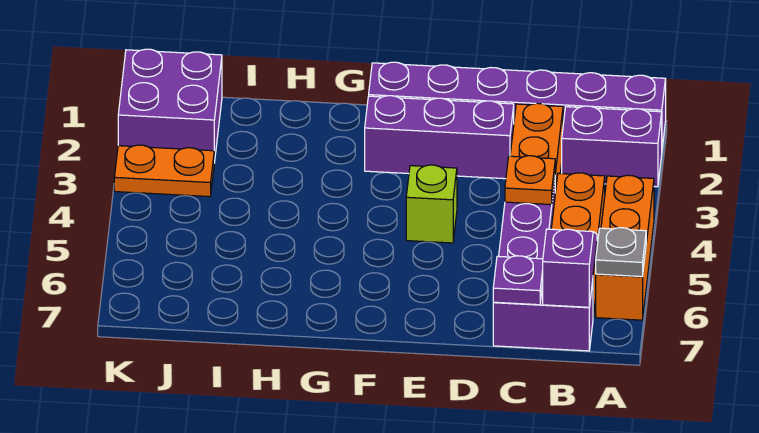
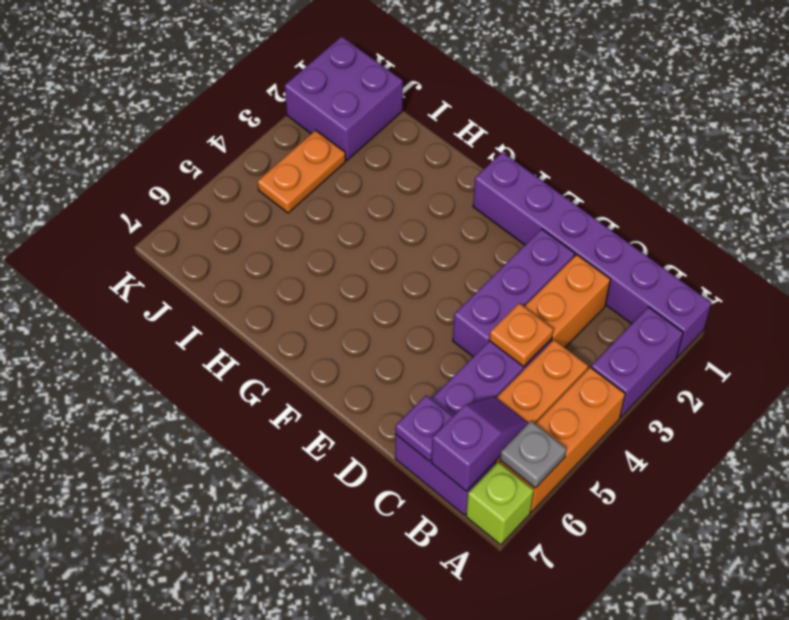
purple 1x2 brick [562,106,662,187] -> purple 1x2 brick turned to [591,307,683,418]
purple 1x3 brick [365,96,514,179] -> purple 1x3 brick turned to [453,229,575,357]
lime 1x1 brick [406,165,457,243] -> lime 1x1 brick moved to [466,462,534,545]
orange 1x2 plate [114,145,214,197] -> orange 1x2 plate turned to [258,130,346,213]

